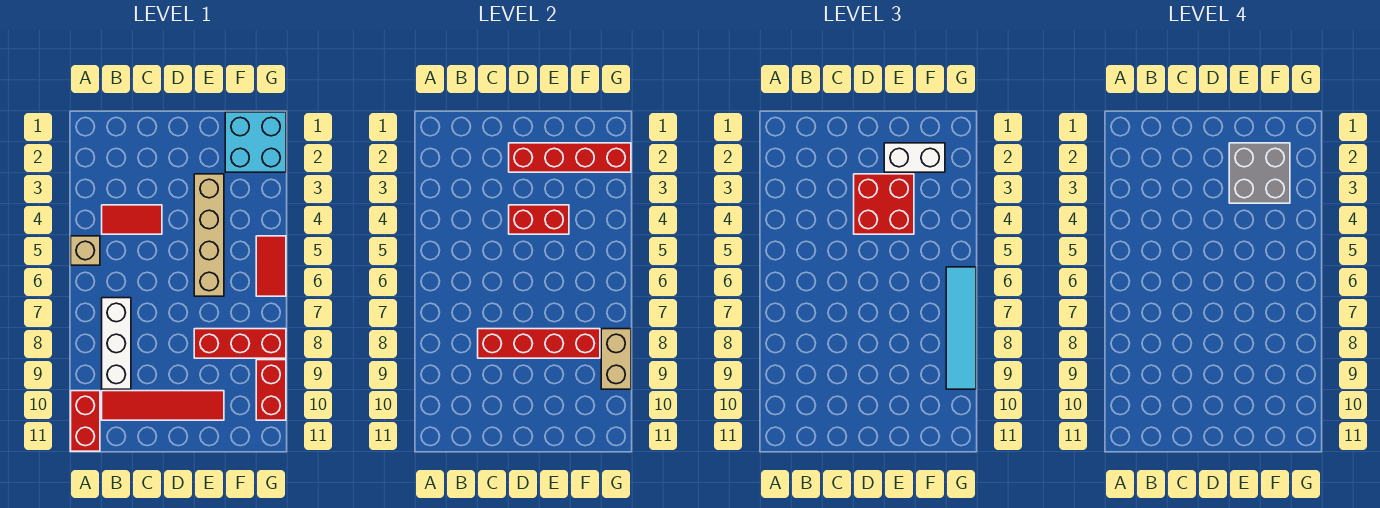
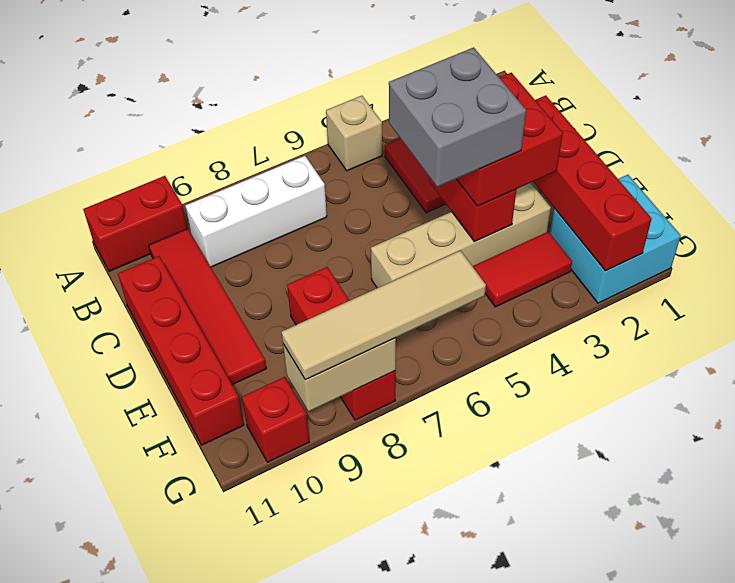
red 1x4 brick [478,329,600,358] -> red 1x4 brick moved to [118,256,244,445]
white 1x2 brick [884,143,945,172] -> none
grey 2x2 brick [1229,143,1290,203] -> grey 2x2 brick moved to [389,47,526,187]
red 1x2 tile [256,236,286,296] -> red 1x2 tile moved to [473,232,572,307]
cyan 1x4 tile [946,267,976,389] -> tan 1x4 tile [282,251,486,380]
red 1x2 brick [256,360,286,420] -> red 1x1 brick [242,377,309,462]

